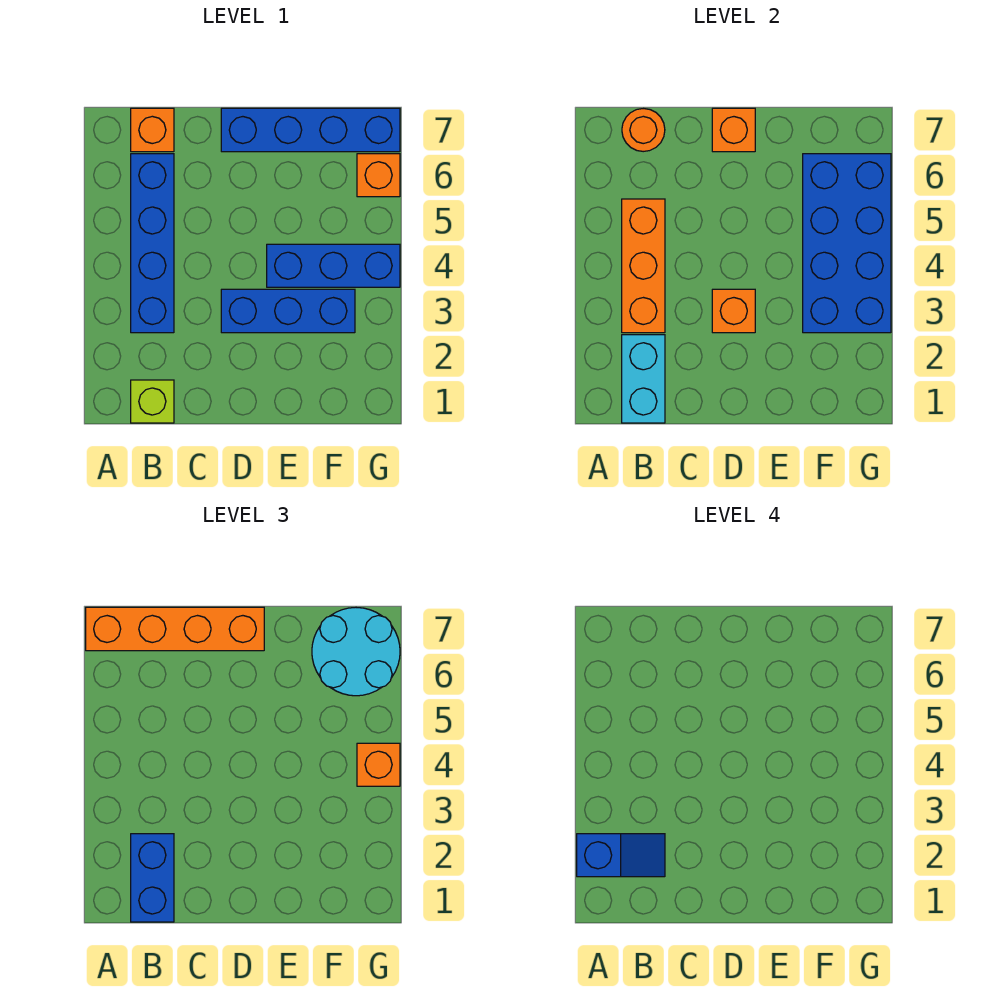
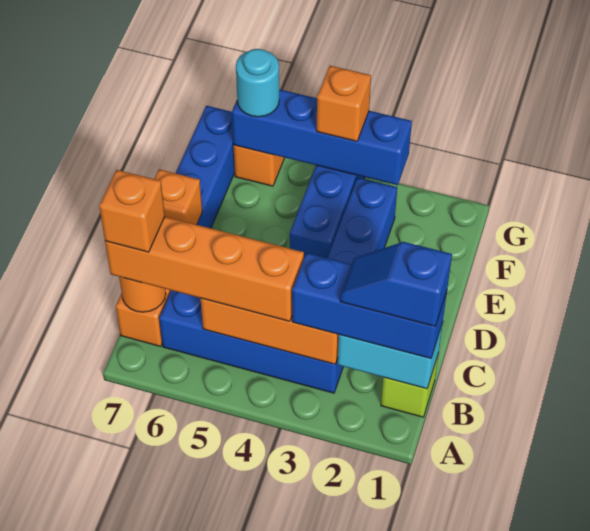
blue 1x2 slope [577,834,665,877] -> blue 1x2 slope turned to [340,242,452,326]
orange 1x4 brick [86,607,264,651] -> orange 1x4 brick turned to [105,217,304,321]
blue 1x2 brick [131,834,174,922] -> blue 1x3 brick [292,253,447,359]
orange 1x1 brick [712,289,755,333] -> orange 1x1 brick moved to [99,170,165,252]
blue 2x4 brick [803,154,891,333] -> blue 1x4 brick [232,89,412,185]
cyan 2x2 round brick [312,608,400,696] -> cyan 1x1 round brick [236,49,279,117]

